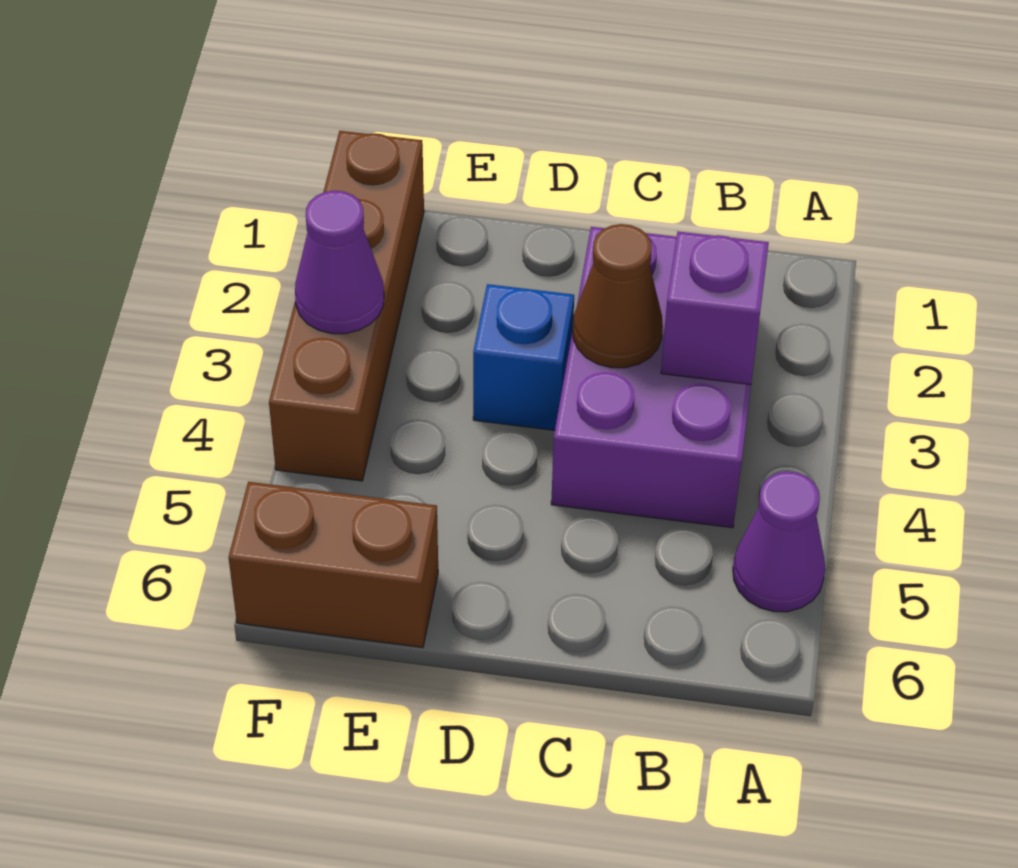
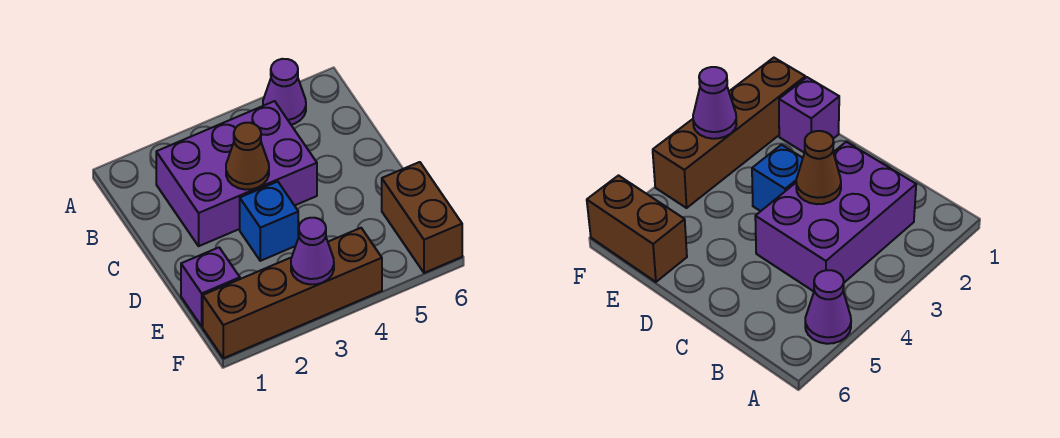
purple 1x1 brick [661,232,769,385] -> purple 1x1 brick moved to [181,247,240,327]

